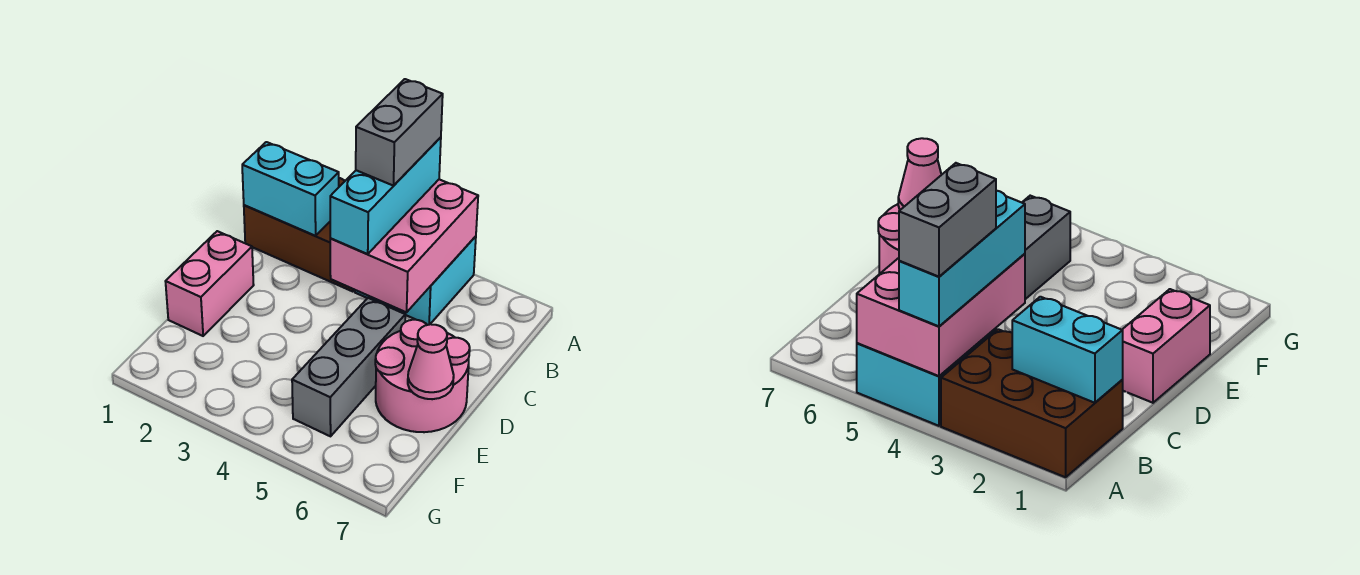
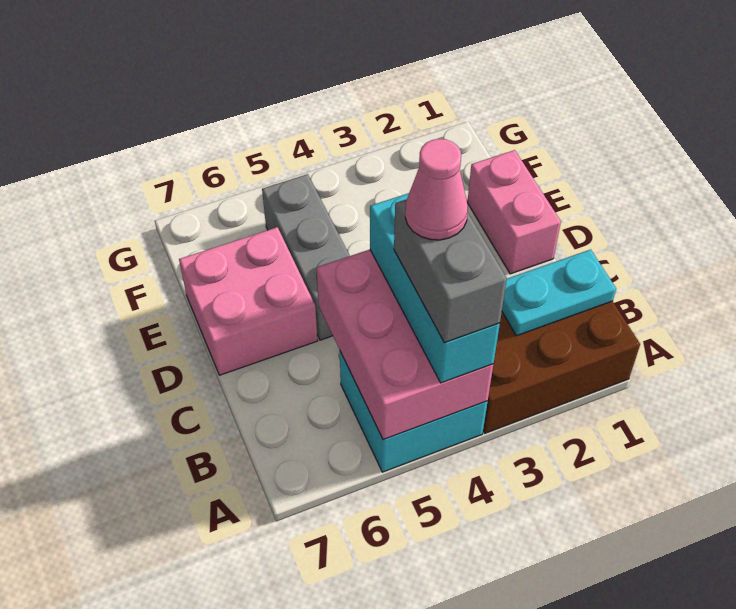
cyan 1x2 brick [242,142,339,236] -> cyan 1x2 plate [502,249,616,336]
pink 2x2 round brick [375,320,470,432] -> pink 2x2 brick [179,227,317,375]
pink 1x1 cone [408,324,454,399] -> pink 1x1 cone moved to [405,139,468,240]

